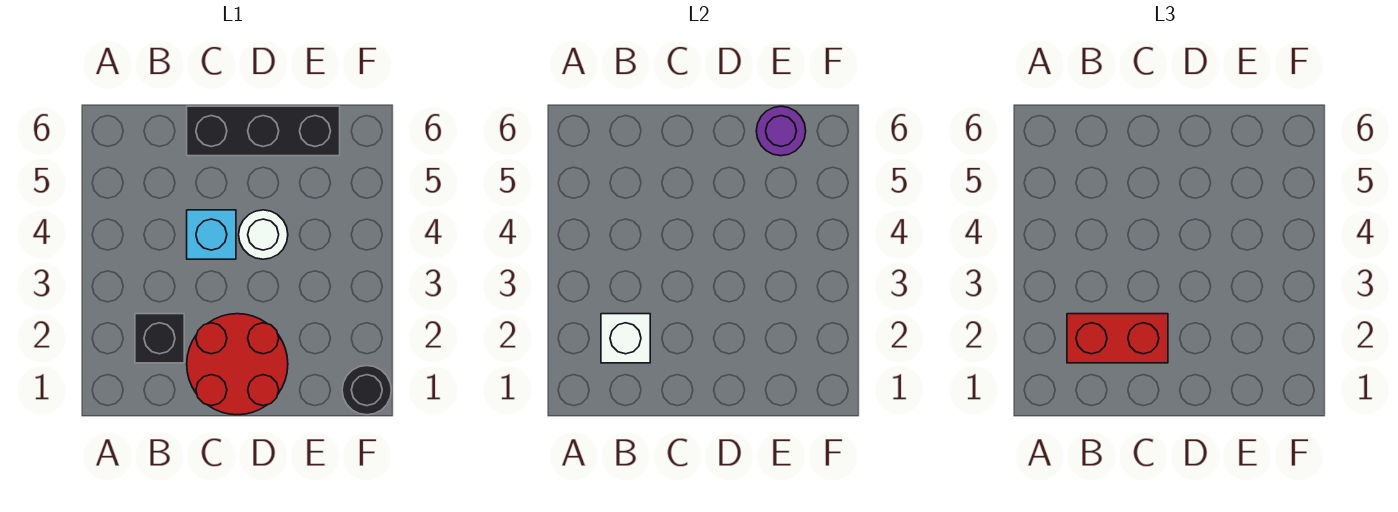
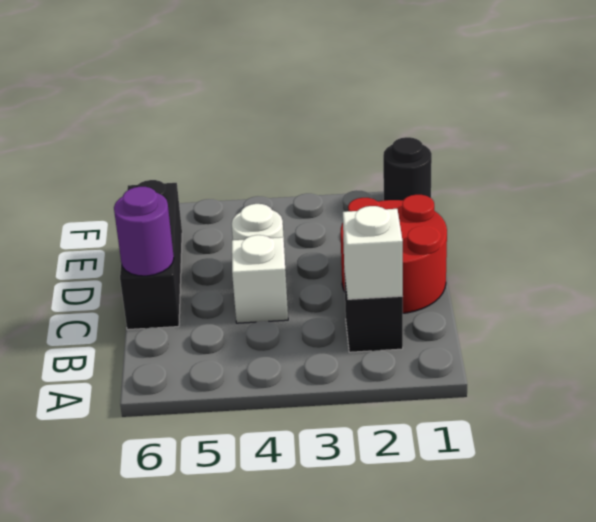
red 1x2 brick [1067,314,1168,363] -> none
cyan 1x1 brick [187,210,236,259] -> white 1x1 brick [232,235,288,323]
purple 1x1 round brick [756,106,806,156] -> purple 1x1 round brick moved to [114,187,174,276]

